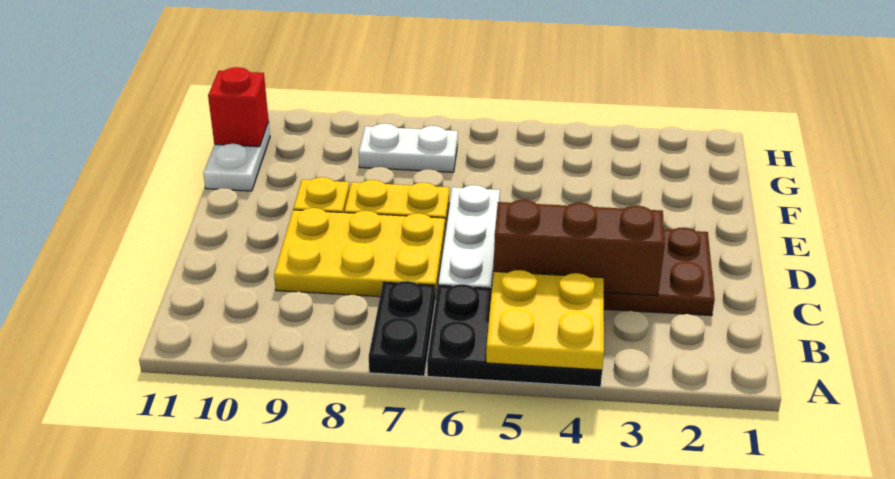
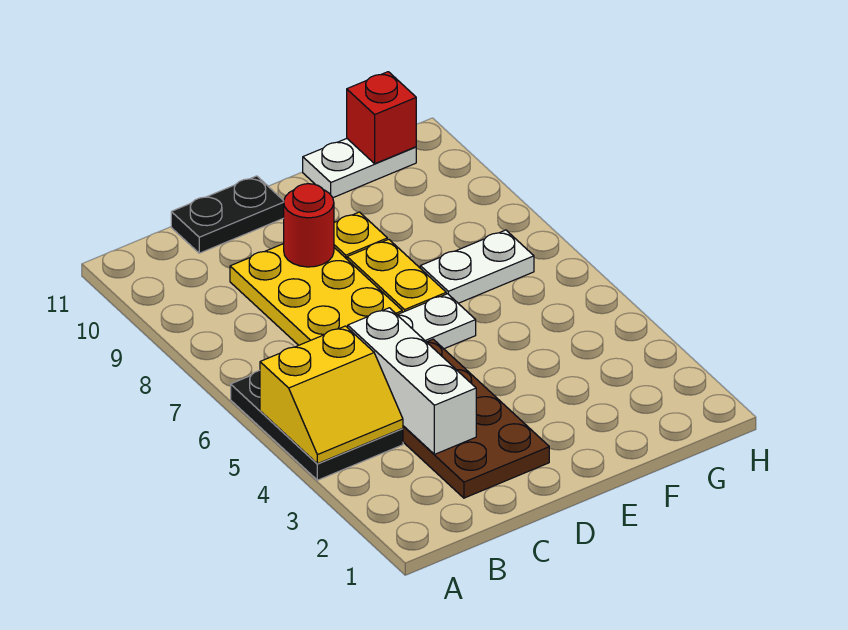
yellow 2x2 plate [486,270,604,370] -> yellow 2x2 slope [260,326,403,464]
black 1x2 plate [369,281,435,376] -> black 1x2 plate moved to [171,176,284,253]
brown 1x3 brick [494,200,665,296] -> white 1x3 brick [348,308,476,454]
none -> red 1x1 round brick [284,184,334,267]
white 1x2 plate [359,124,458,172] -> white 1x2 plate turned to [420,230,534,303]

